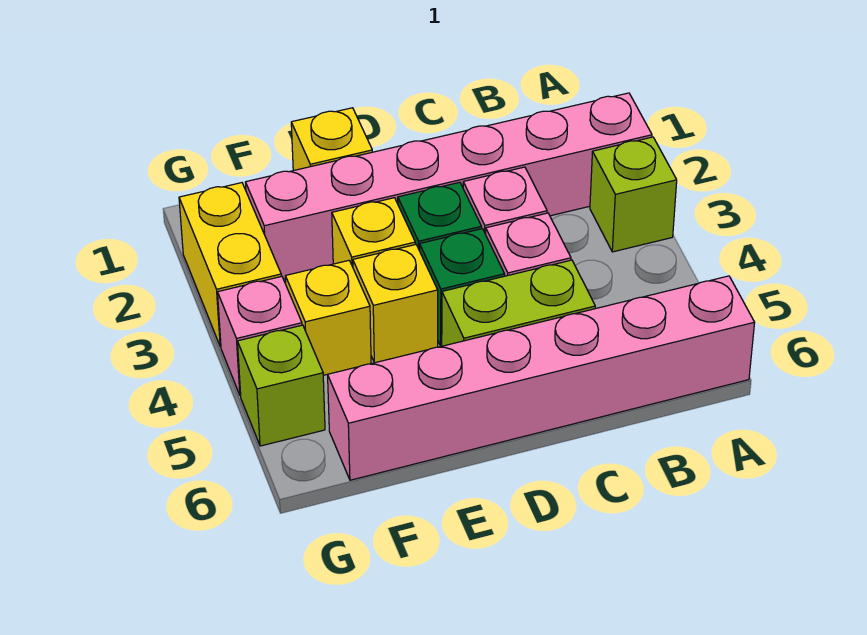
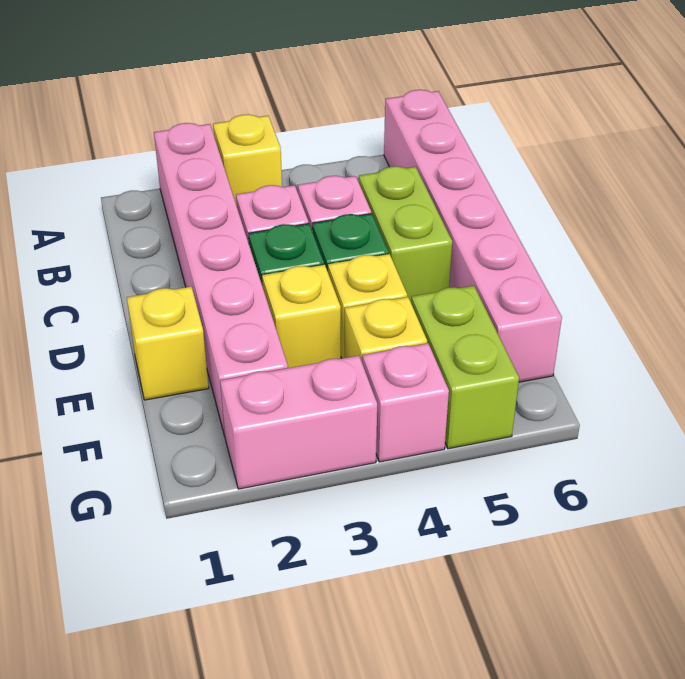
lime 1x1 brick [590,137,677,252] -> yellow 1x1 brick [213,114,282,206]
yellow 1x2 brick [179,183,281,347] -> pink 1x2 brick [220,356,377,489]
lime 1x1 brick [237,325,325,446] -> lime 1x2 brick [411,286,519,449]

